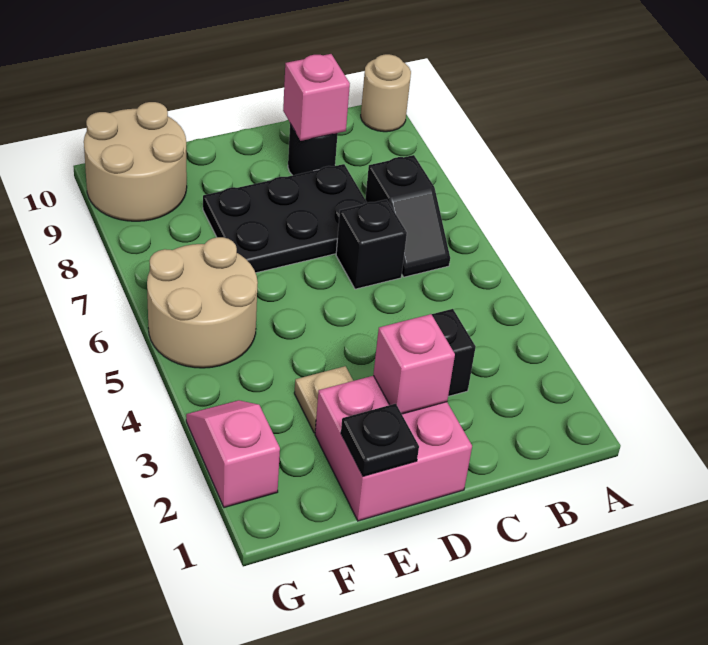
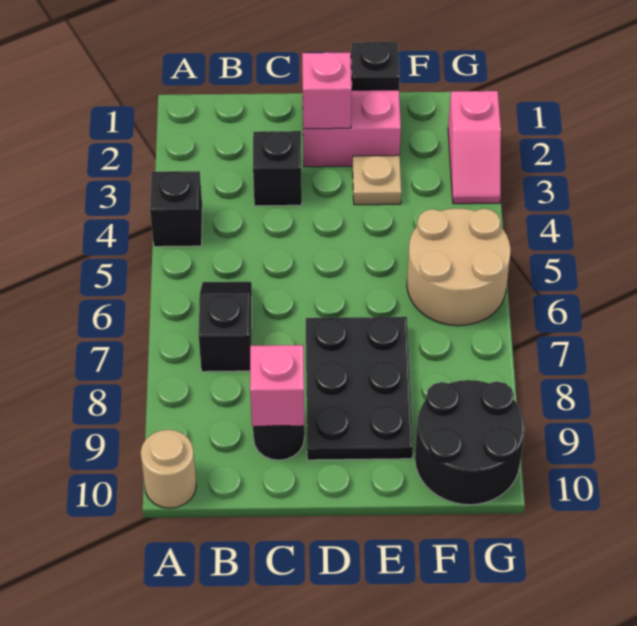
black 1x1 brick [336,199,407,289] -> black 1x1 brick moved to [150,171,202,247]
black 2x3 plate [203,164,367,273] -> black 2x3 plate turned to [306,317,413,460]
tan 2x2 round brick [84,102,187,221] -> black 2x2 round brick [415,380,525,505]

